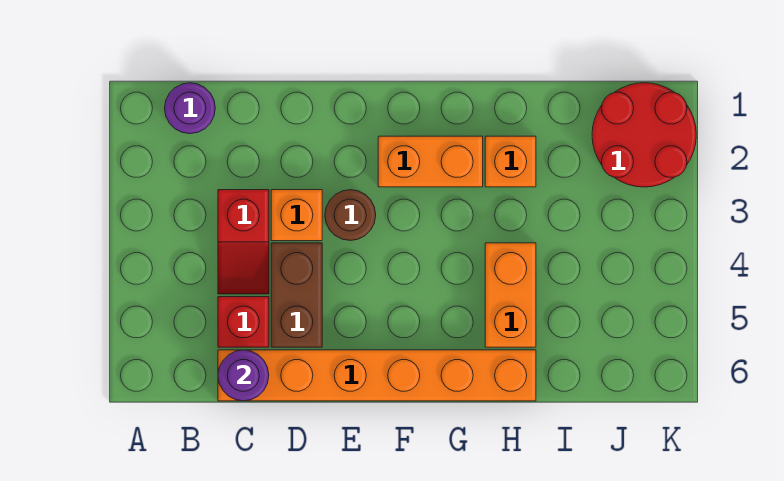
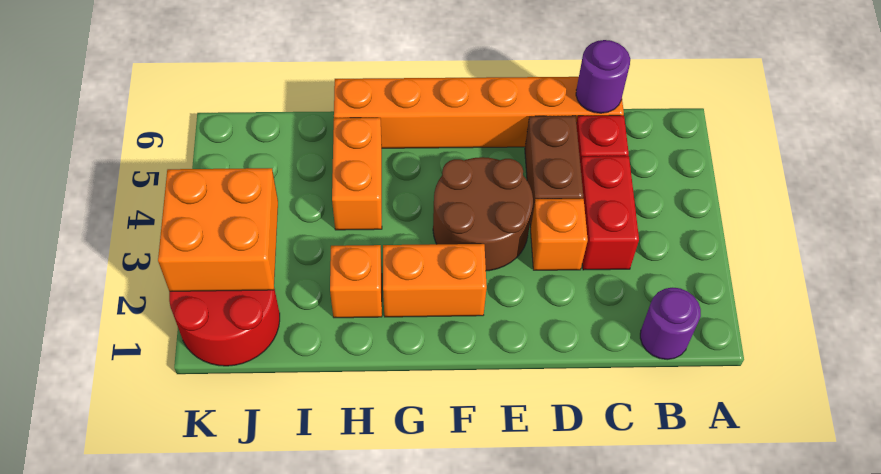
red 1x2 slope [218,190,269,294] -> red 1x2 brick [580,156,639,270]
brown 1x1 round brick [325,190,376,241] -> brown 2x2 round brick [433,157,533,271]
none -> orange 2x2 brick [158,168,278,291]

